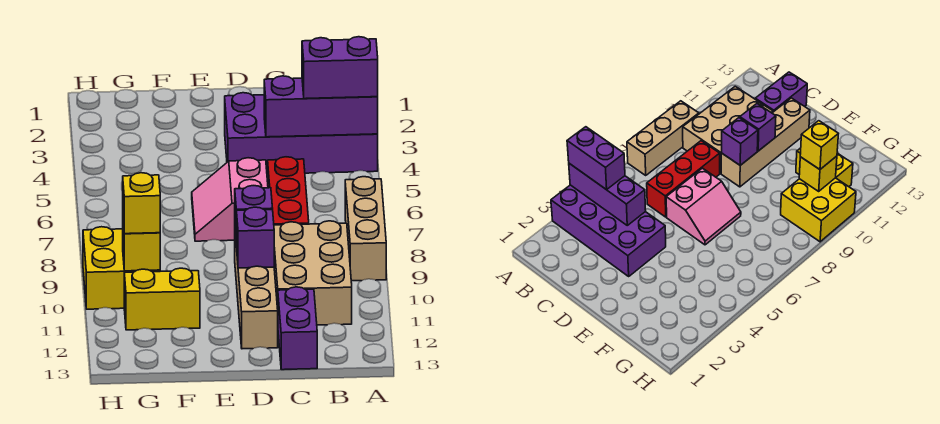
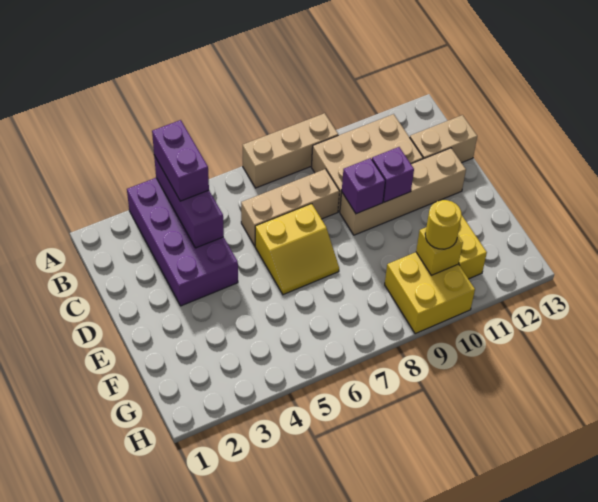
red 1x3 brick [268,157,309,225] -> tan 1x3 brick [241,169,339,246]
purple 1x2 brick [278,287,317,370] -> tan 1x2 brick [410,115,477,163]
pink 2x2 slope [192,158,268,241] -> yellow 2x2 slope [255,204,339,295]
yellow 1x1 brick [123,173,160,234] -> yellow 1x1 round brick [425,200,462,249]

